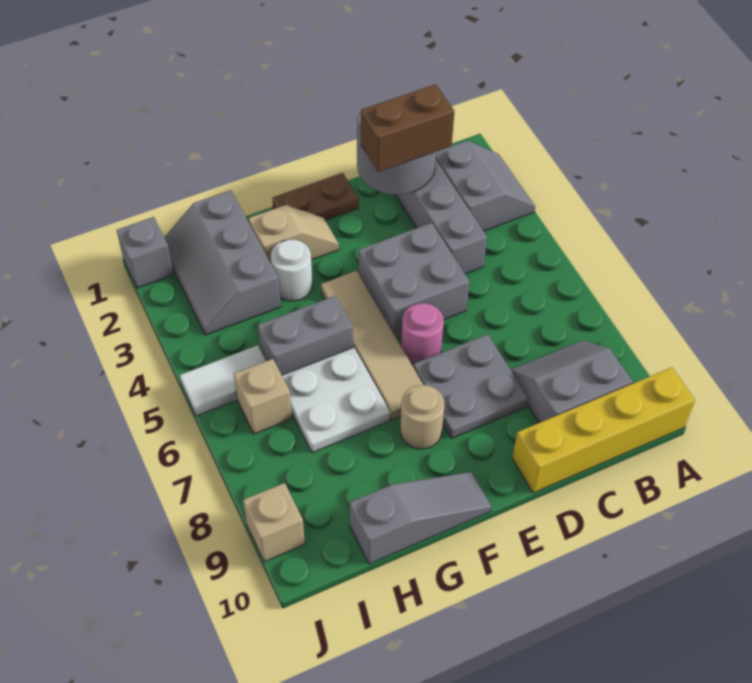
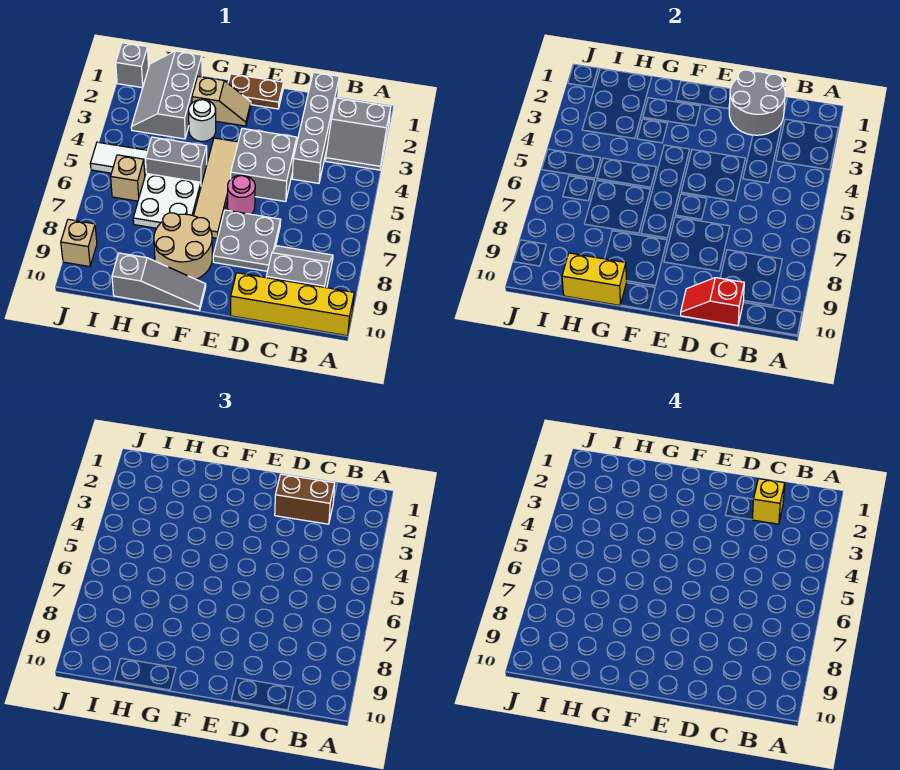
grey 2x2 slope [436,141,535,231] -> grey 2x2 slope turned to [325,98,391,170]
none -> yellow 1x1 brick [752,479,785,524]
none -> red 1x2 slope [681,278,744,326]
tan 1x1 round brick [400,385,444,449] -> tan 2x2 round brick [154,213,212,279]
none -> yellow 1x2 brick [562,253,627,305]

